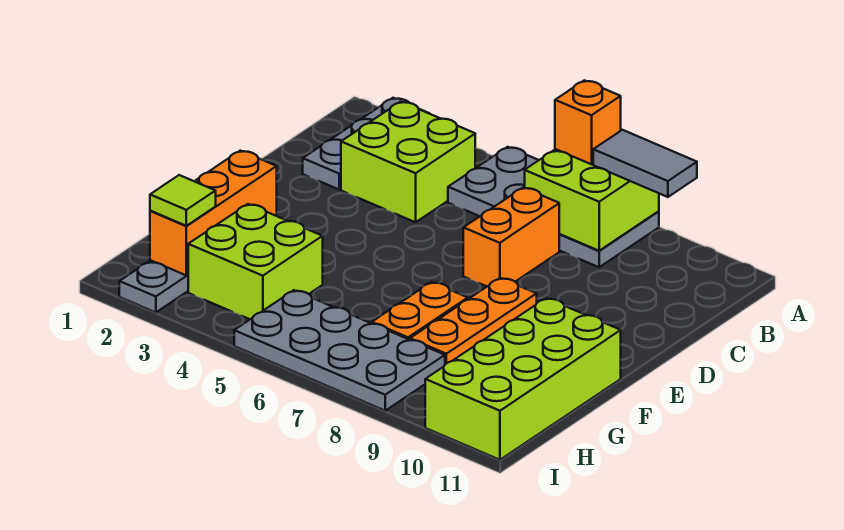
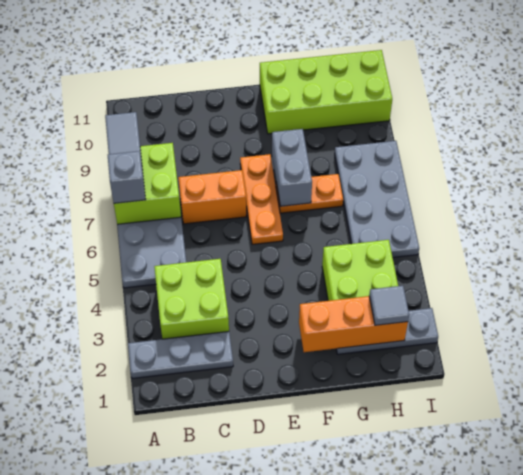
orange 1x1 brick [555,80,621,164] -> grey 1x1 brick [108,151,146,203]
orange 1x3 plate [410,278,537,364] -> orange 1x3 plate turned to [240,154,283,244]
none -> grey 1x2 brick [272,129,312,206]
lime 1x1 tile [150,175,216,226] -> grey 1x1 tile [369,286,409,325]

